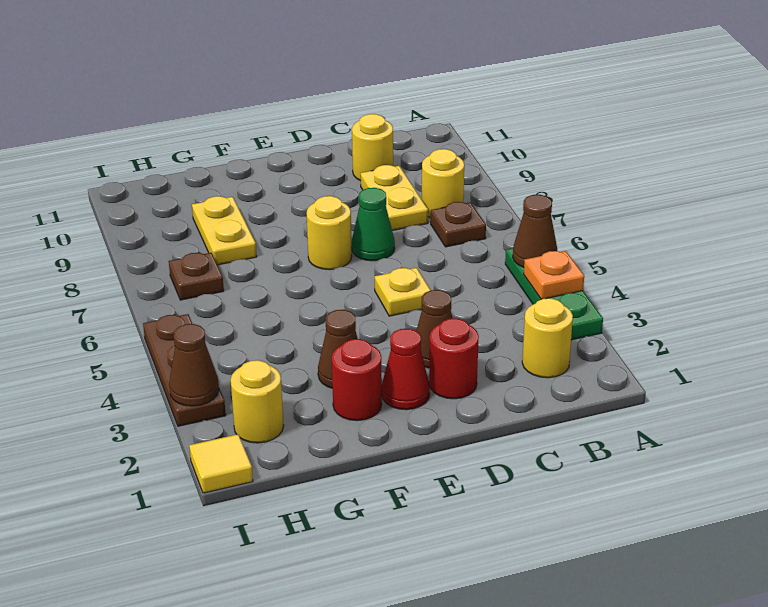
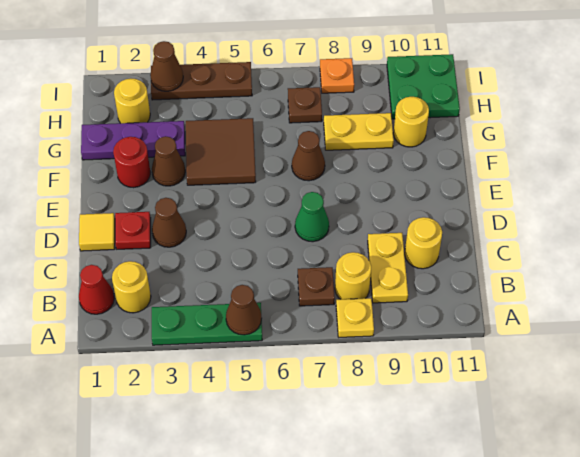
orange 1x1 plate [524,251,584,299] -> orange 1x1 plate moved to [320,58,354,93]
yellow 1x2 plate [361,165,428,231] -> yellow 1x2 plate turned to [368,233,408,303]
red 1x1 round brick [429,318,479,399] -> red 1x1 plate [115,212,151,249]
yellow 1x1 plate [375,268,431,316] -> yellow 1x1 plate moved to [336,298,374,337]
red 1x1 cone [382,329,430,410] -> red 1x1 cone moved to [79,265,114,314]
yellow 1x1 round brick [307,196,352,270] -> yellow 1x1 round brick moved to [393,97,429,147]
none -> brown 2x2 tile [186,118,256,185]
none -> brown 1x1 cone [292,131,325,181]
none -> purple 1x3 plate [81,121,185,160]
none -> green 2x2 plate [387,54,460,119]
yellow 1x1 tile [189,434,253,493] -> yellow 1x1 tile moved to [79,213,115,251]

